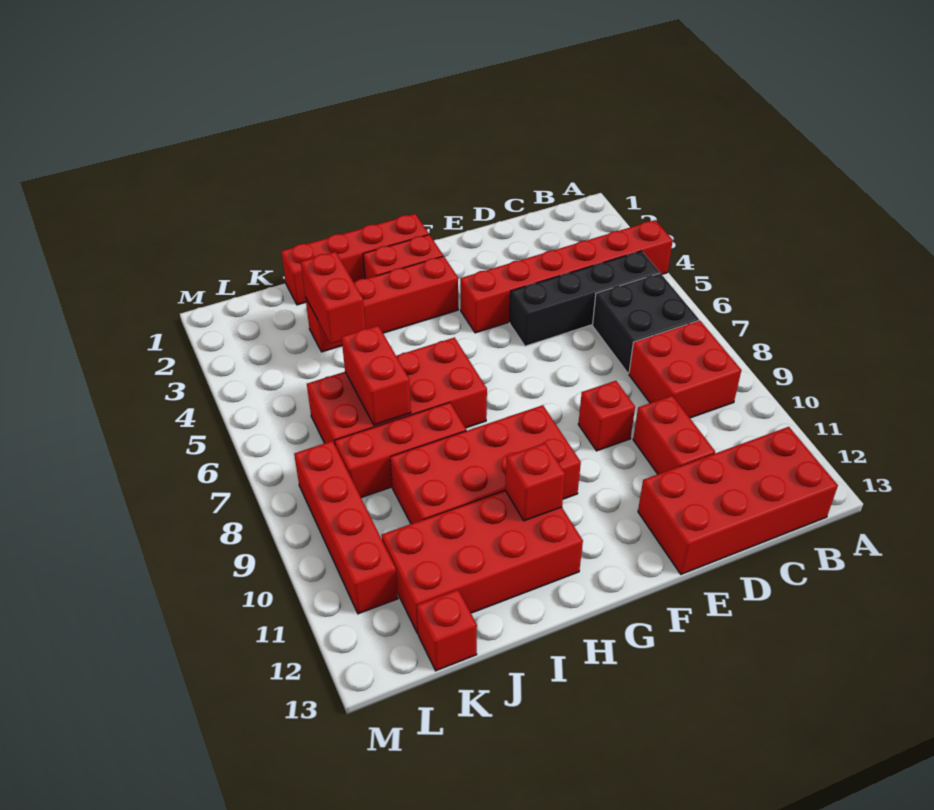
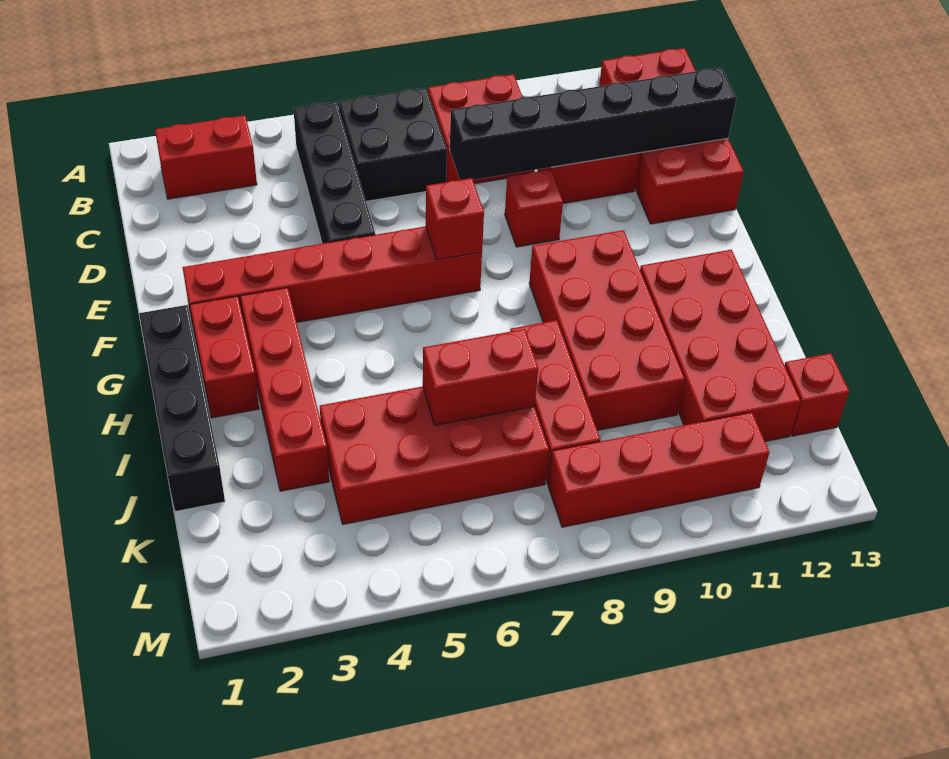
red 1x6 brick [460,220,673,333] -> red 1x6 brick turned to [183,226,482,335]
none -> black 1x6 brick [450,67,736,180]
red 1x4 brick [281,214,429,305] -> black 1x4 brick [139,305,225,511]
red 2x4 brick [307,338,487,444] -> red 2x4 brick turned to [320,386,549,524]
red 1x1 brick [505,443,565,521] -> red 1x1 brick moved to [426,178,484,260]
red 1x2 brick [301,252,366,344] -> red 1x2 brick moved to [155,115,257,199]

